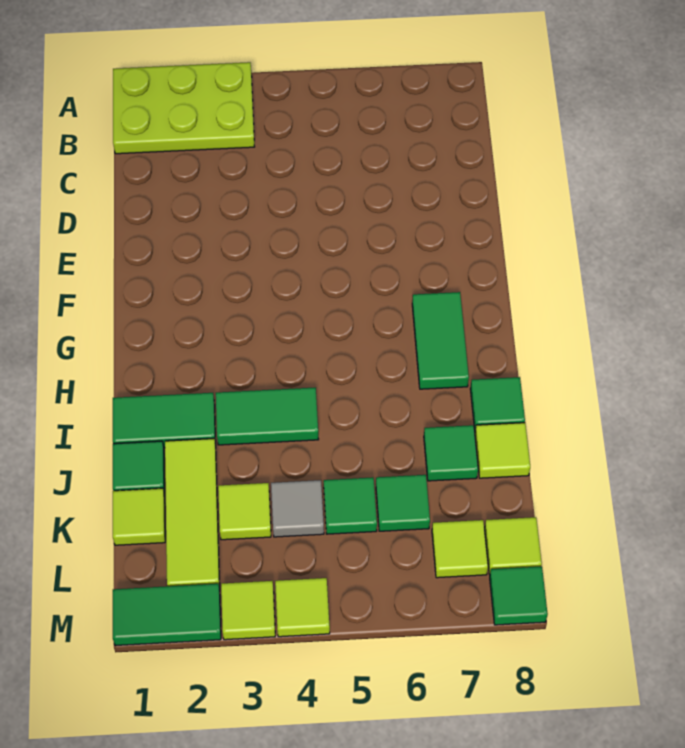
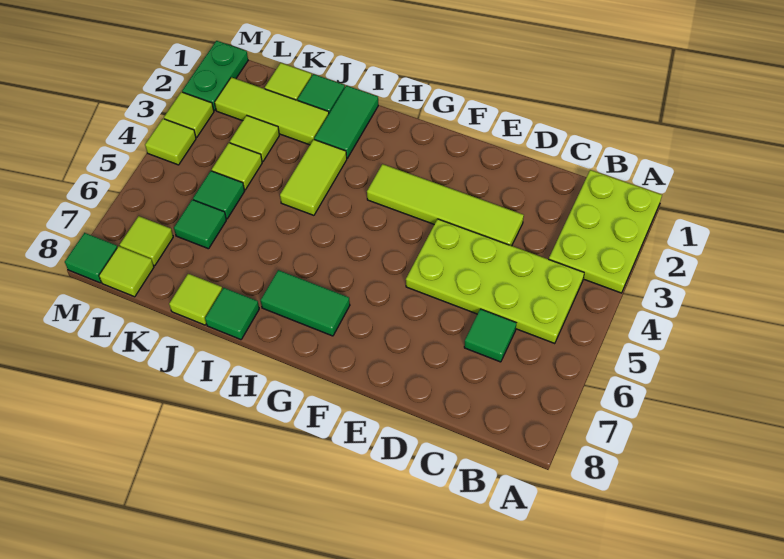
none -> lime 2x4 plate [406,219,584,344]
none -> lime 1x4 tile [367,164,524,246]
green 1x2 tile [216,387,319,445] -> lime 1x2 tile [280,140,347,215]
green 1x1 tile [424,425,478,481] -> green 1x1 tile moved to [464,309,516,362]
grey 1x1 tile [271,480,324,537] -> lime 1x1 tile [212,143,262,190]
green 1x2 tile [113,584,221,646] -> green 1x2 plate [182,41,248,111]

